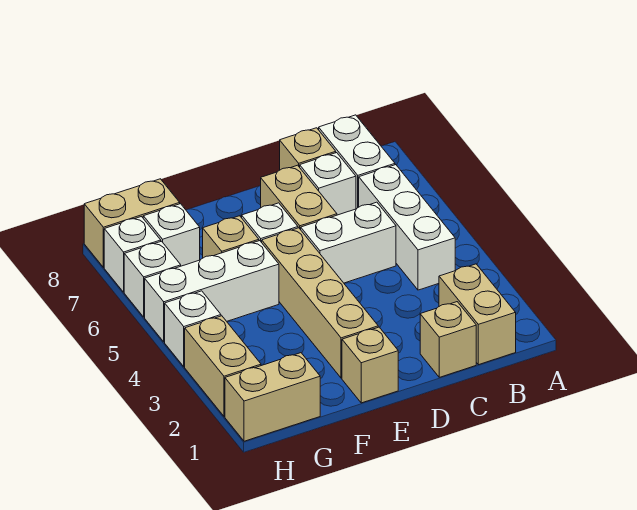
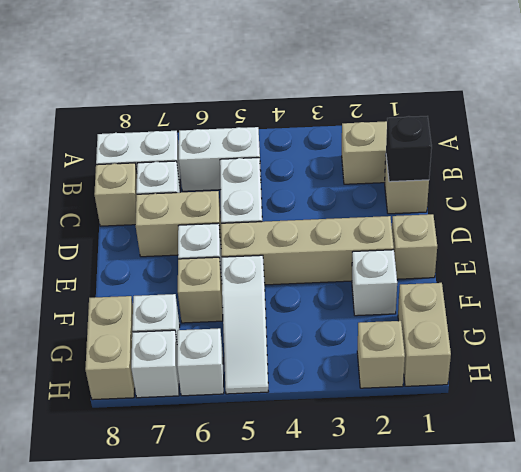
white 1x3 brick [359,165,455,290] -> white 1x2 brick [179,127,261,191]
none -> black 1x1 brick [386,116,432,182]
white 1x3 brick [145,241,279,342] -> white 1x3 slope [222,255,268,394]
tan 1x2 brick [185,316,261,416] -> tan 1x1 brick [357,321,405,388]
white 1x1 brick [165,291,221,367] -> white 1x1 brick moved to [352,250,397,316]

